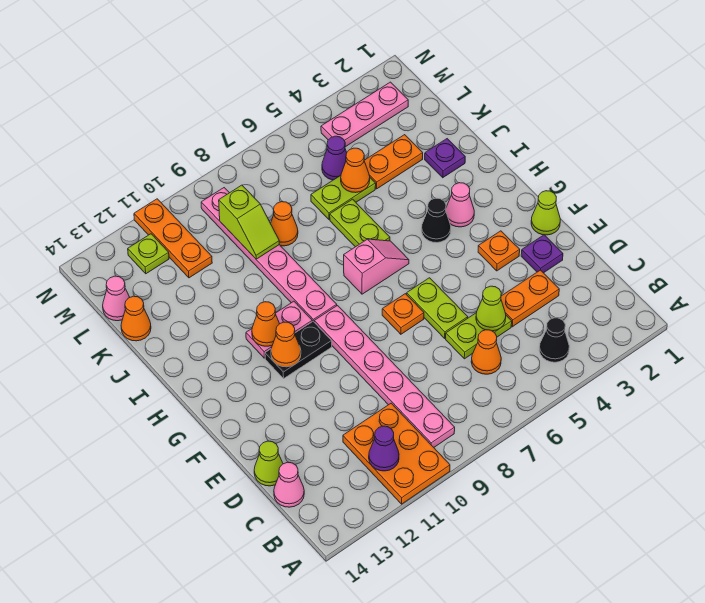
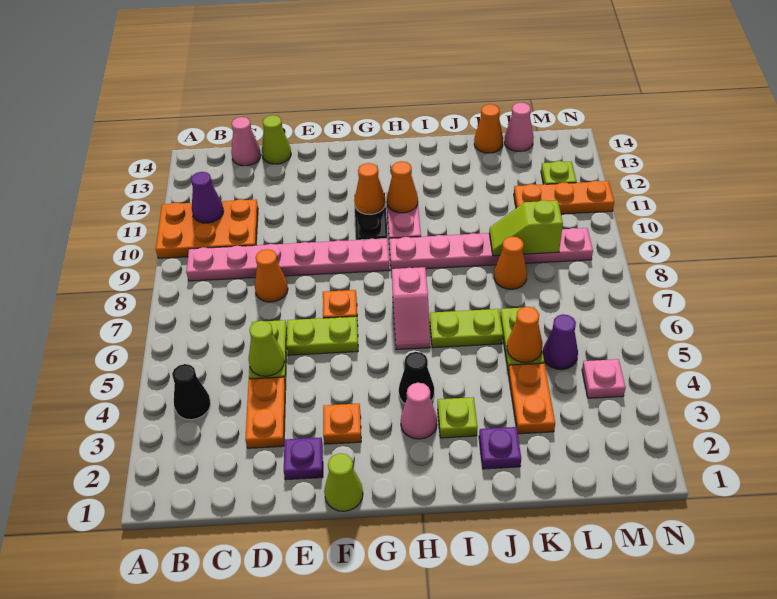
orange 1x1 cone [471,330,501,374] -> orange 1x1 cone moved to [255,249,288,302]
none -> lime 1x1 plate [438,397,478,438]
pink 1x3 plate [321,82,408,147] -> pink 1x1 plate [582,359,626,398]

